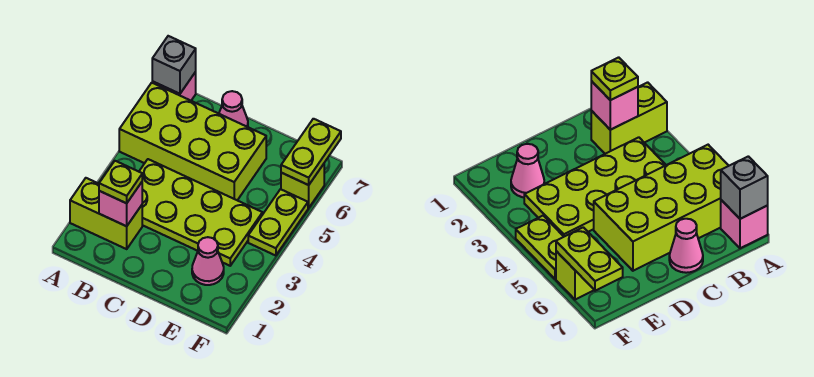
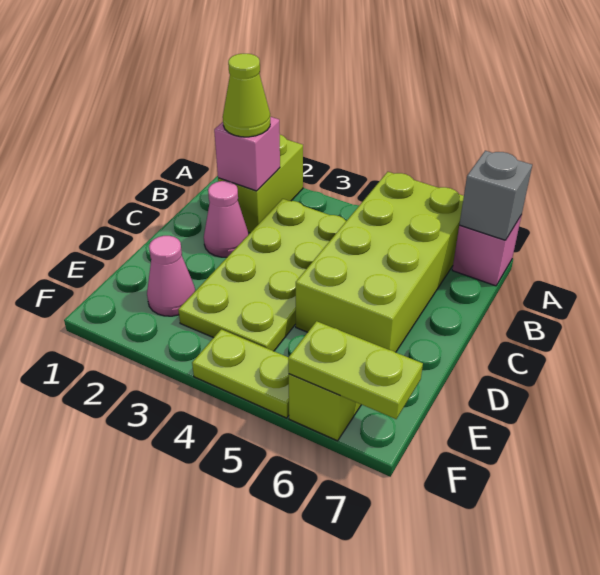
lime 1x1 plate [99,161,142,203] -> lime 1x1 cone [223,54,270,137]
pink 1x1 cone [219,91,248,127] -> pink 1x1 cone moved to [204,181,249,257]

